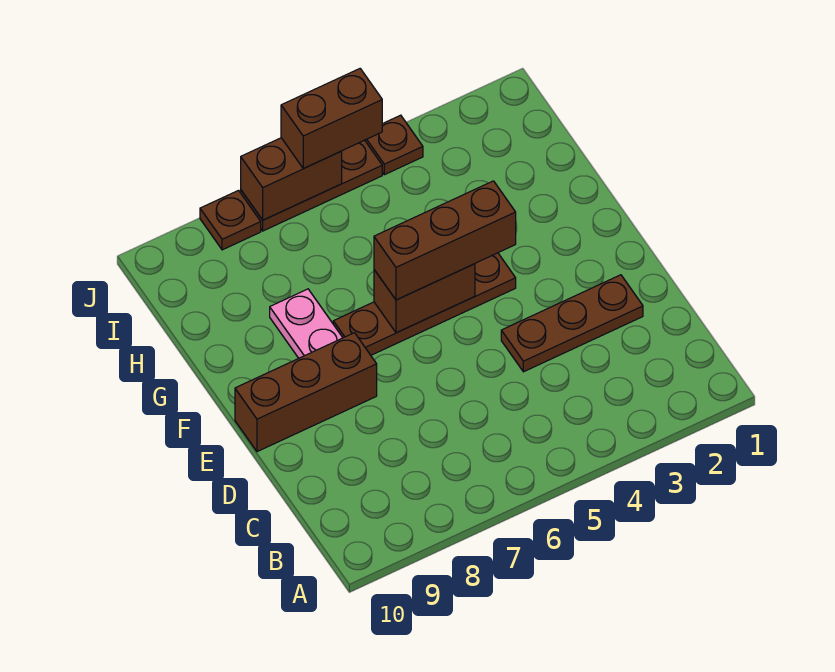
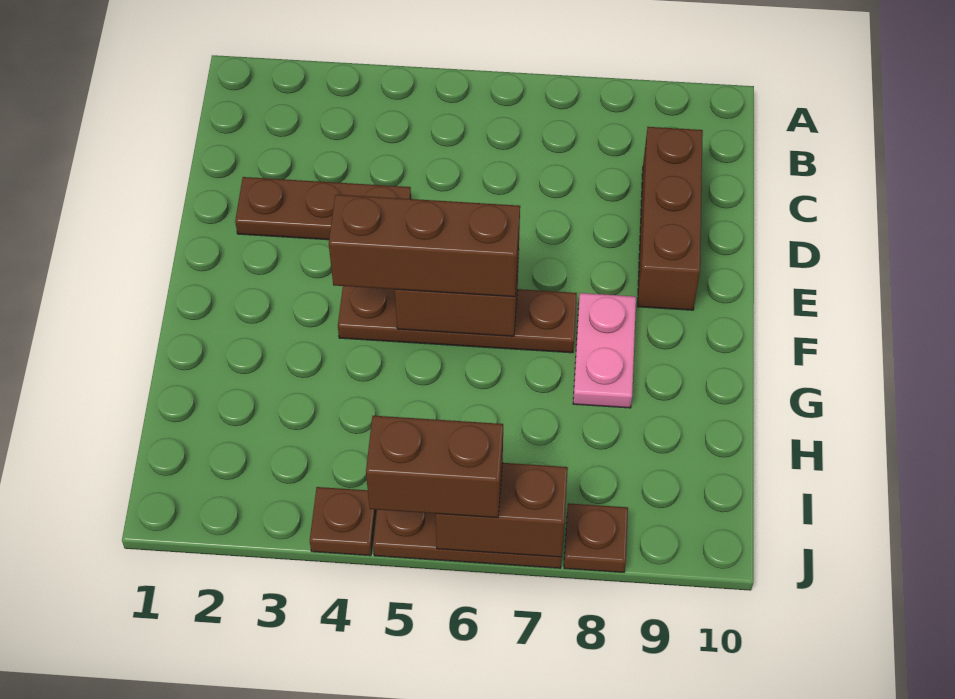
brown 1x3 brick [235,333,377,452] -> brown 1x3 brick turned to [638,127,703,310]

